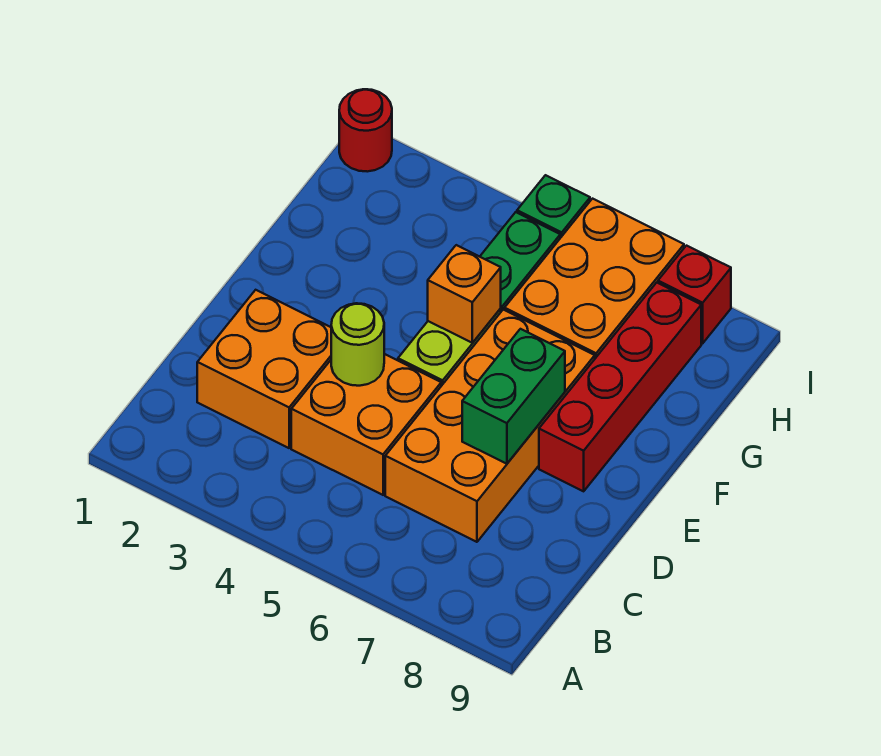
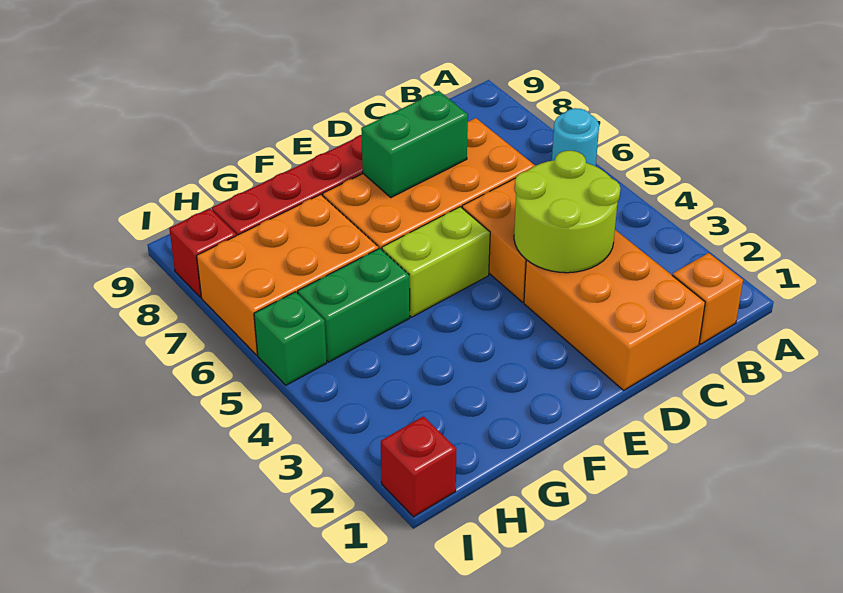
none -> cyan 1x1 round brick [552,108,599,166]
orange 2x2 brick [197,290,331,448] -> orange 2x3 brick [524,230,705,390]
lime 1x1 round brick [331,303,384,386] -> lime 2x2 round brick [514,151,620,273]
orange 1x1 brick [428,245,501,343] -> orange 1x1 brick moved to [672,253,743,344]
red 1x1 round brick [339,89,392,172] -> red 1x1 brick [381,416,456,517]

